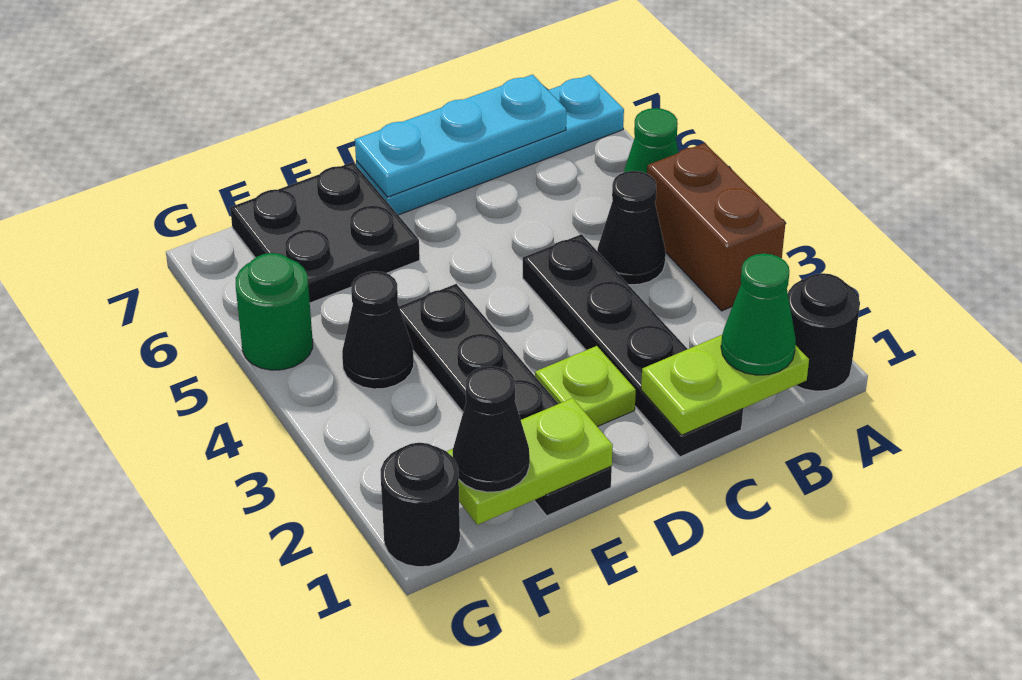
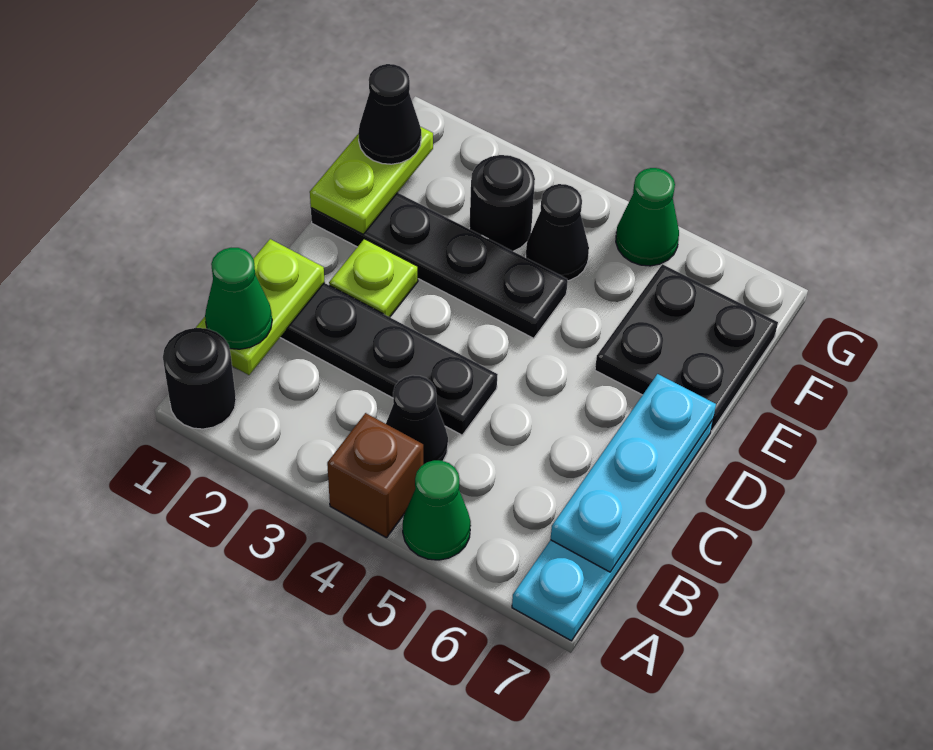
brown 1x2 brick [647,143,786,311] -> brown 1x1 brick [327,413,423,538]
black 1x1 round brick [380,443,460,567] -> black 1x1 round brick moved to [469,155,535,251]
green 1x1 round brick [236,253,313,370] -> green 1x1 cone [616,168,679,266]

